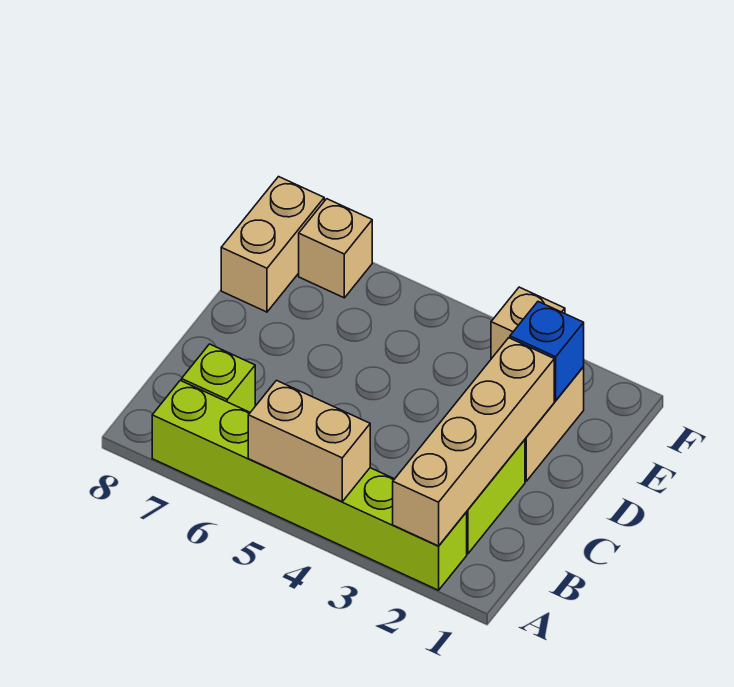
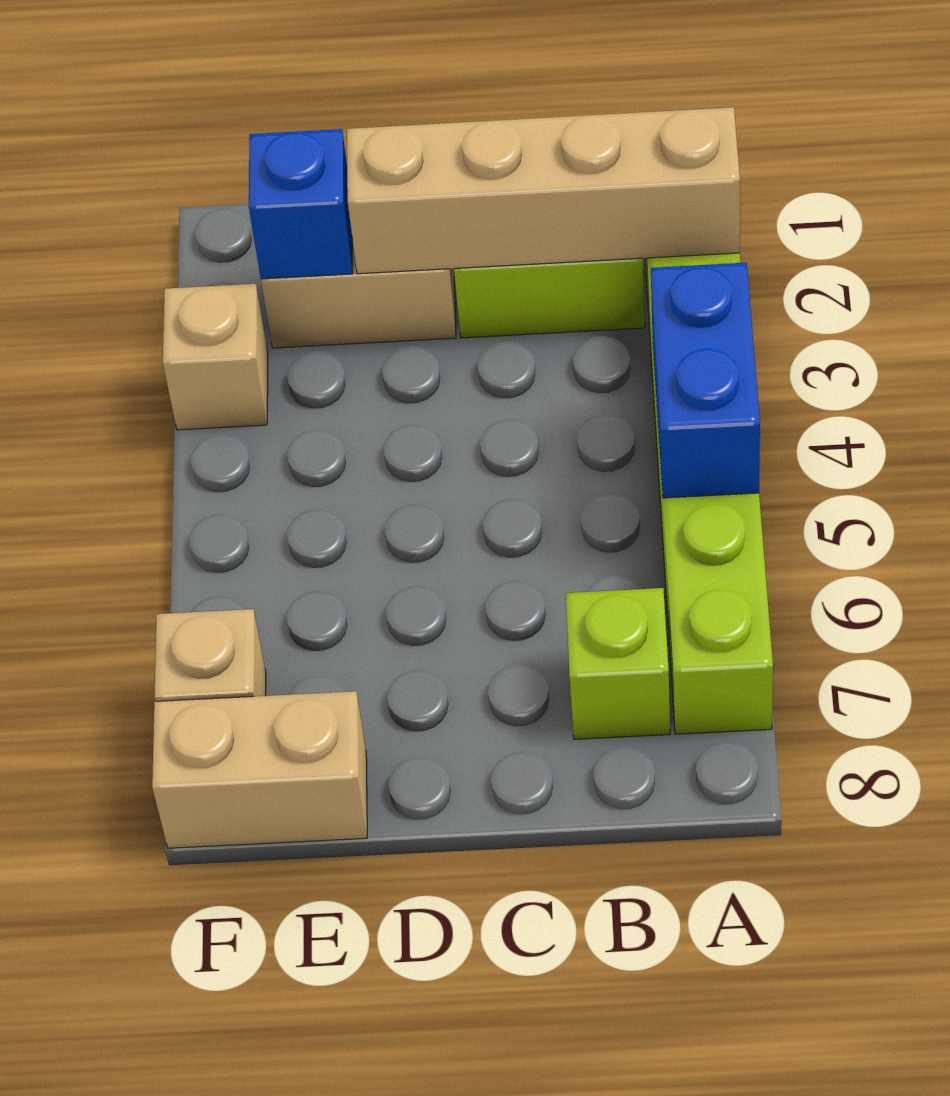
tan 1x2 brick [248,380,370,502] -> blue 1x2 brick [651,263,760,498]

